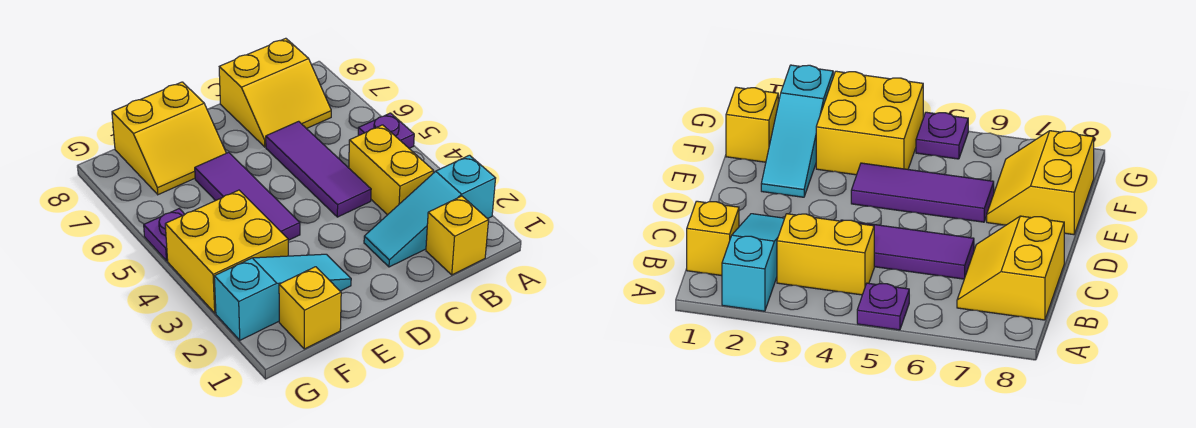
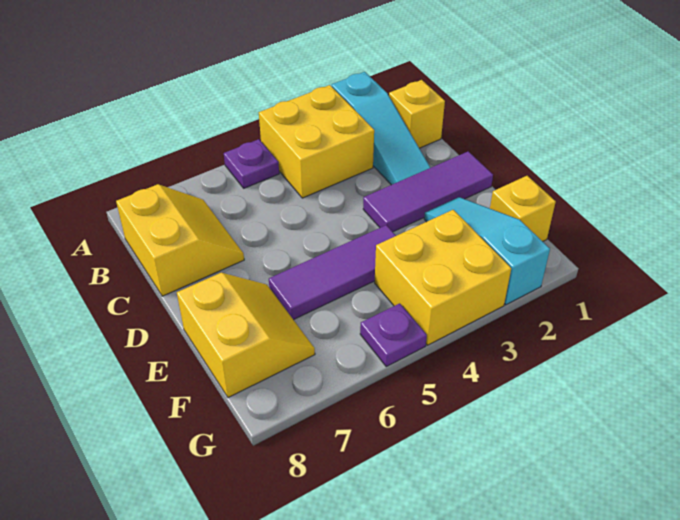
yellow 1x2 brick [349,125,434,215] -> yellow 2x2 brick [259,85,374,198]
purple 1x3 tile [266,121,371,217] -> purple 1x3 tile moved to [363,151,493,232]

